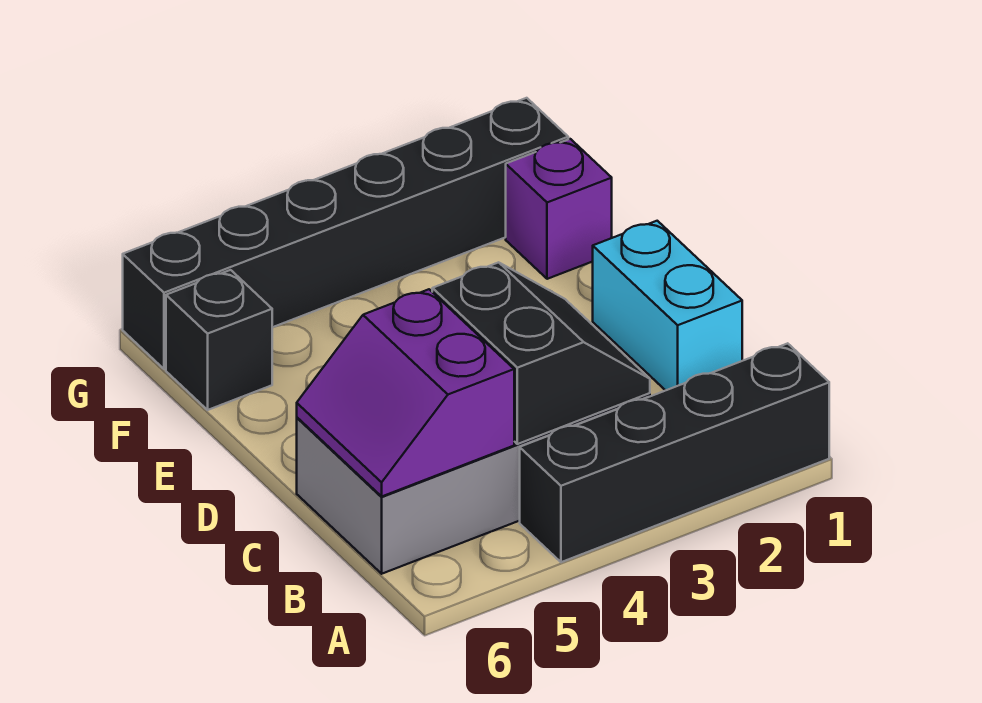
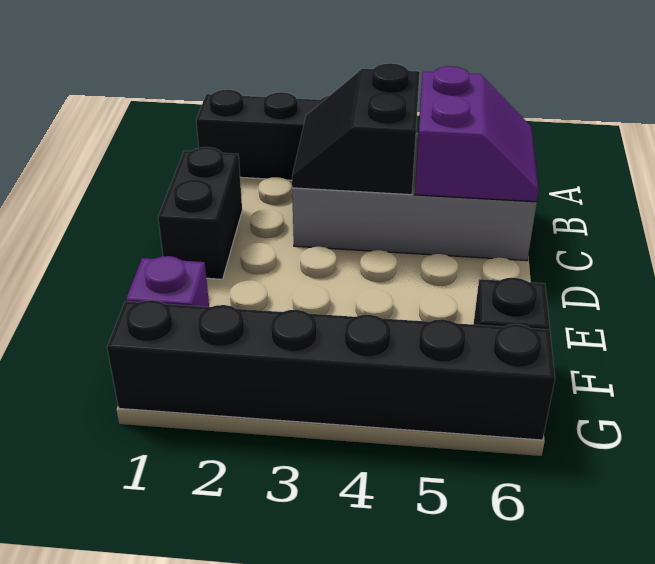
cyan 1x2 brick [593,221,742,390] -> black 1x2 brick [158,147,242,279]

